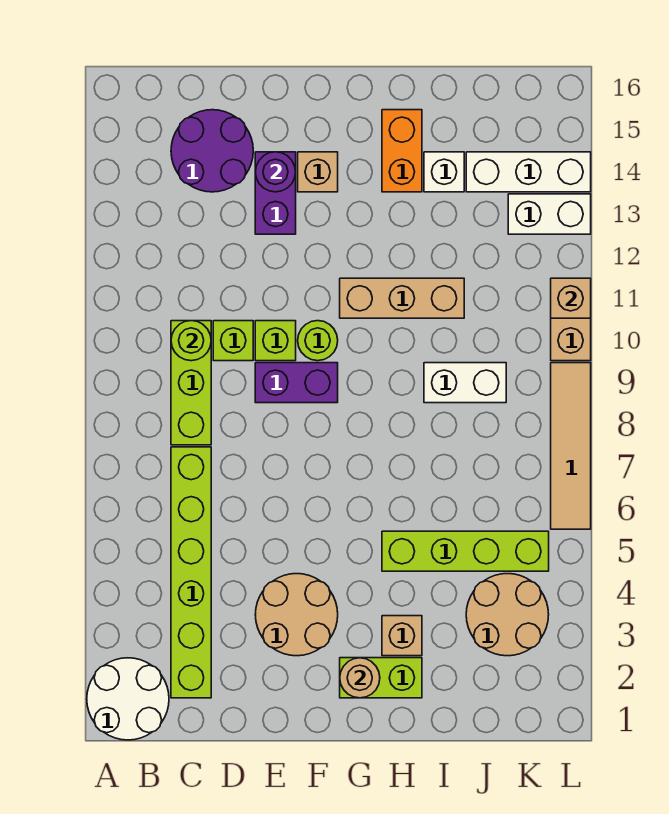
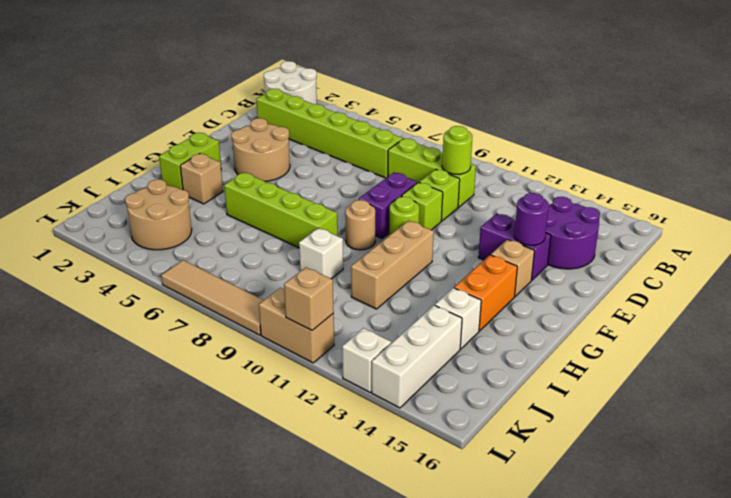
tan 1x1 round brick [340,658,380,698] -> tan 1x1 round brick moved to [345,200,375,250]
lime 1x4 brick [382,531,549,571] -> lime 1x4 brick turned to [224,172,338,248]
orange 1x2 brick [382,110,422,192] -> orange 1x2 brick turned to [454,255,517,331]
white 1x2 brick [424,363,506,403] -> white 1x1 brick [299,228,343,279]
white 1x2 brick [508,194,591,234] -> white 1x1 brick [342,328,391,392]

